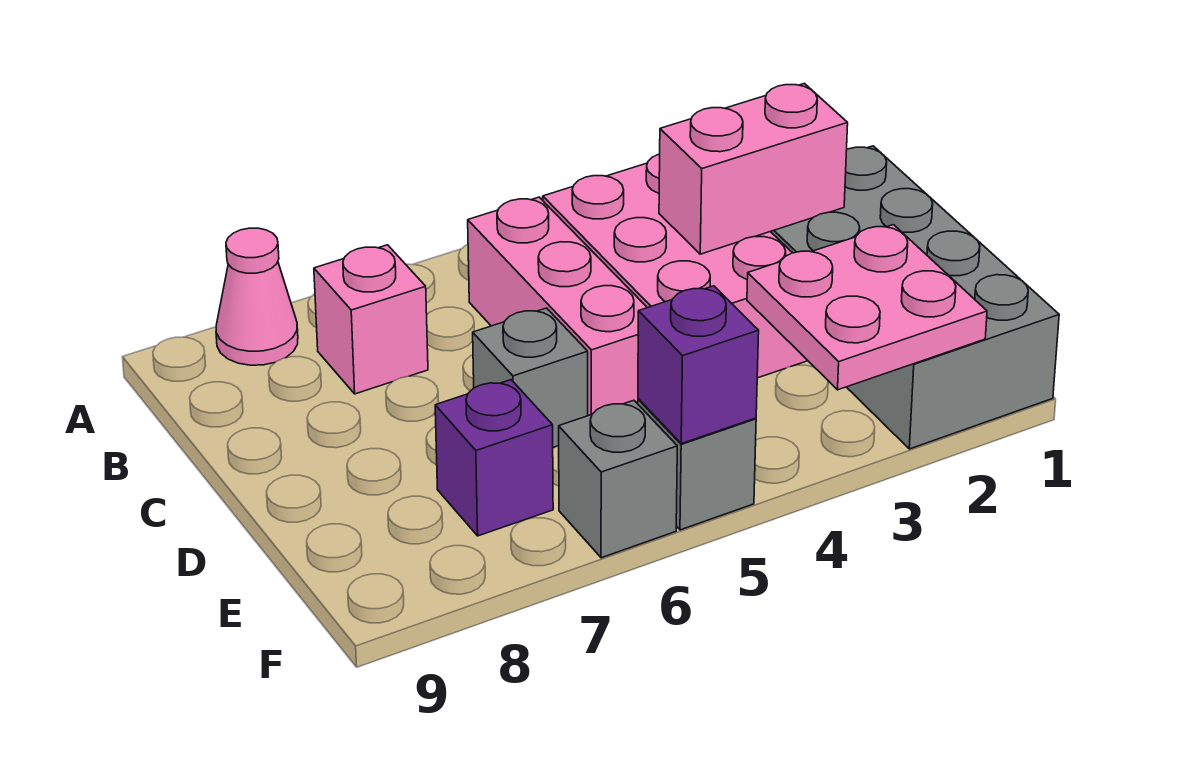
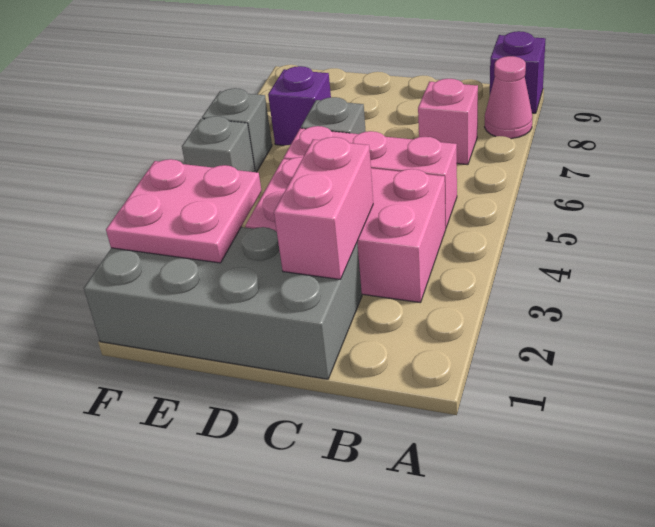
purple 1x1 brick [638,286,759,444] -> purple 1x1 brick moved to [490,31,546,113]

